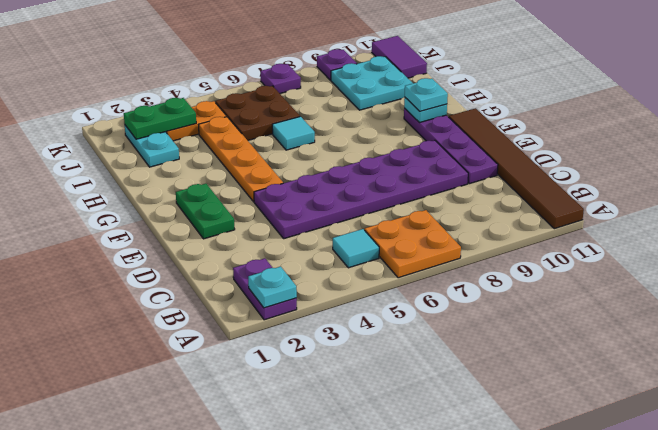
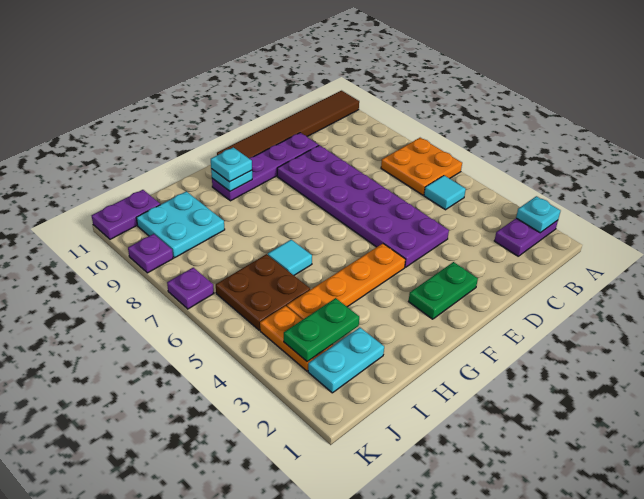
green 1x2 plate [124,98,196,139] -> green 1x2 plate turned to [284,298,359,362]
purple 1x2 tile [372,36,427,78] -> purple 1x2 plate [92,190,160,239]

